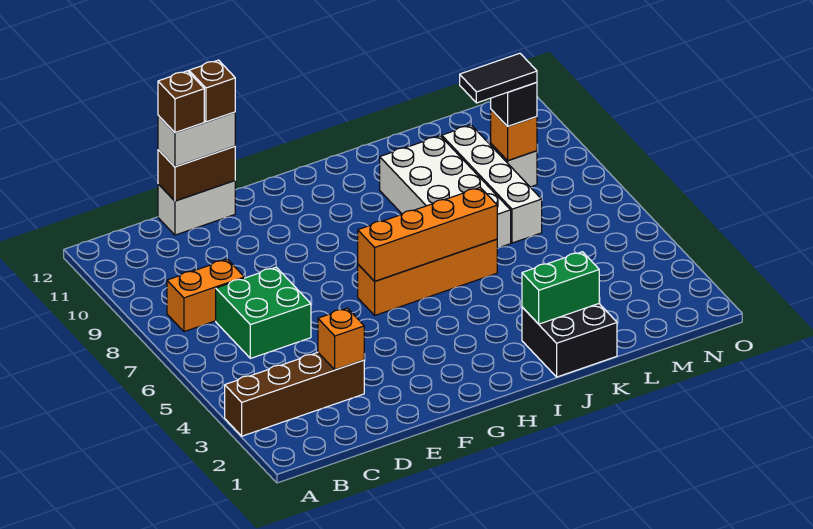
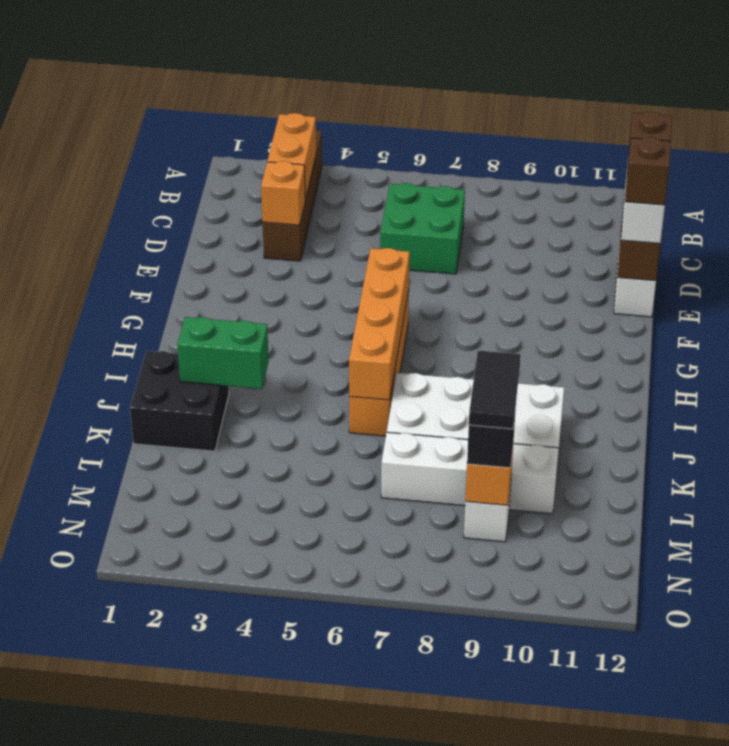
orange 1x2 brick [167,259,244,332] -> orange 1x2 brick moved to [267,113,316,200]
green 1x2 brick [522,252,599,324] -> green 1x2 brick turned to [177,317,269,389]

